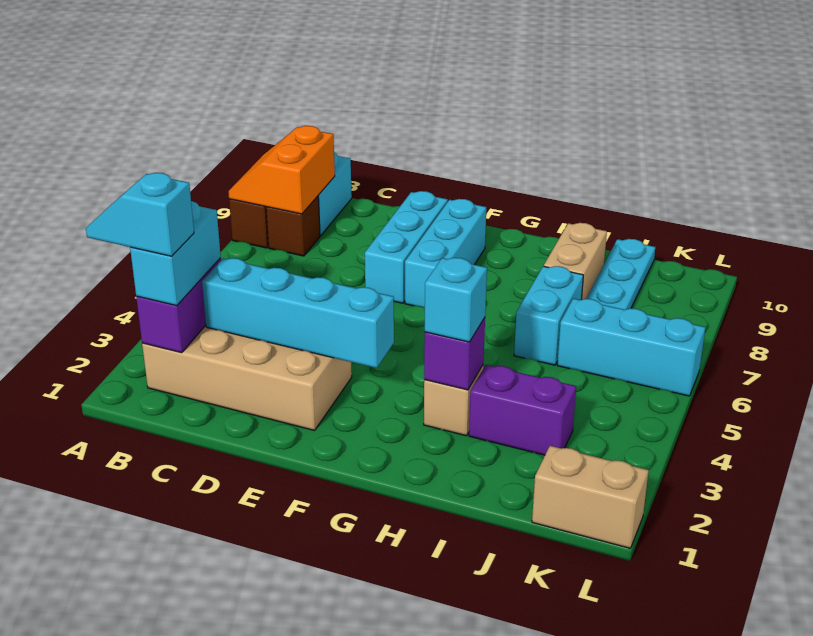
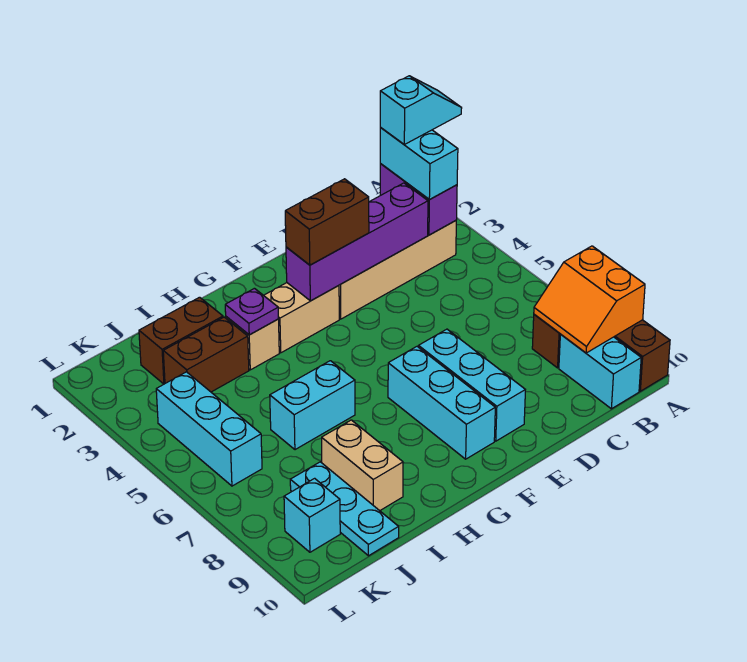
orange 2x2 slope [229,126,335,214] -> orange 2x2 slope turned to [534,246,645,353]
cyan 1x4 brick [202,258,394,368] -> purple 1x4 brick [286,183,428,301]
none -> brown 1x2 brick [285,179,369,265]
purple 1x1 brick [424,318,485,390] -> purple 1x1 plate [225,288,279,335]
cyan 1x1 brick [425,258,487,342] -> cyan 1x1 brick moved to [284,478,340,552]
none -> brown 1x2 brick [139,297,223,384]
purple 1x2 brick [469,365,576,455] -> brown 1x2 brick [163,317,249,392]
cyan 1x2 brick [514,266,583,365] -> cyan 1x2 brick turned to [270,361,355,450]
cyan 1x3 brick [557,299,705,396] -> cyan 1x3 brick turned to [156,372,262,486]
tan 1x2 brick [532,446,649,548] -> tan 1x2 brick moved to [264,283,339,353]

